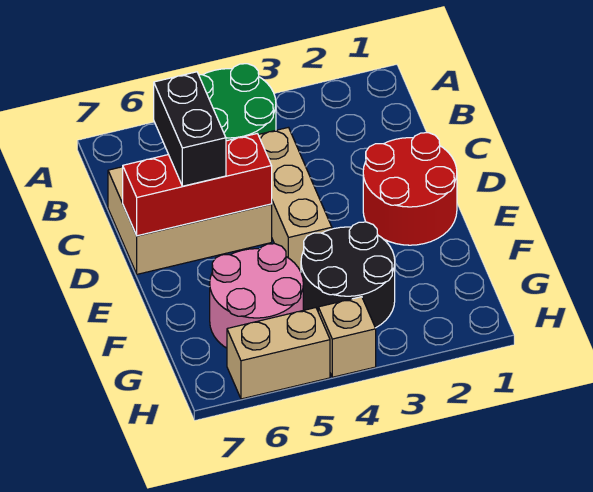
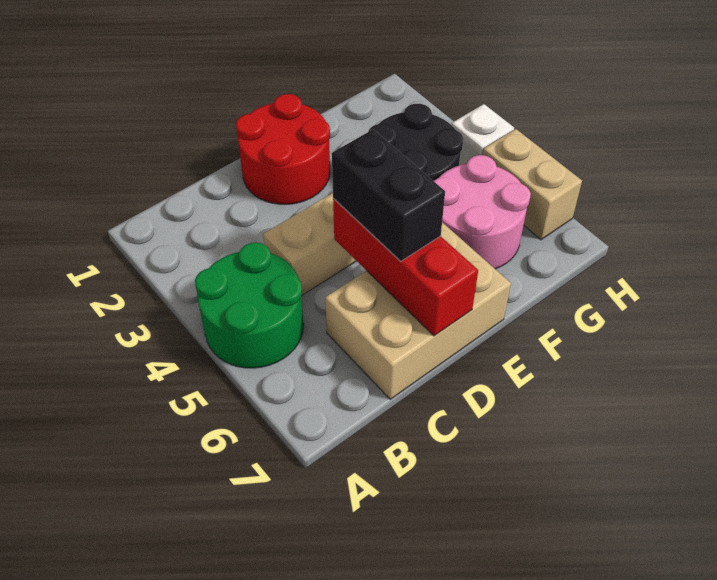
tan 2x3 brick [108,167,272,274] -> tan 2x3 brick turned to [325,223,511,399]
black 1x2 brick [154,72,226,186] -> black 1x2 brick turned to [332,129,445,261]
tan 1x1 brick [318,297,376,377] -> white 1x1 brick [452,104,514,165]

